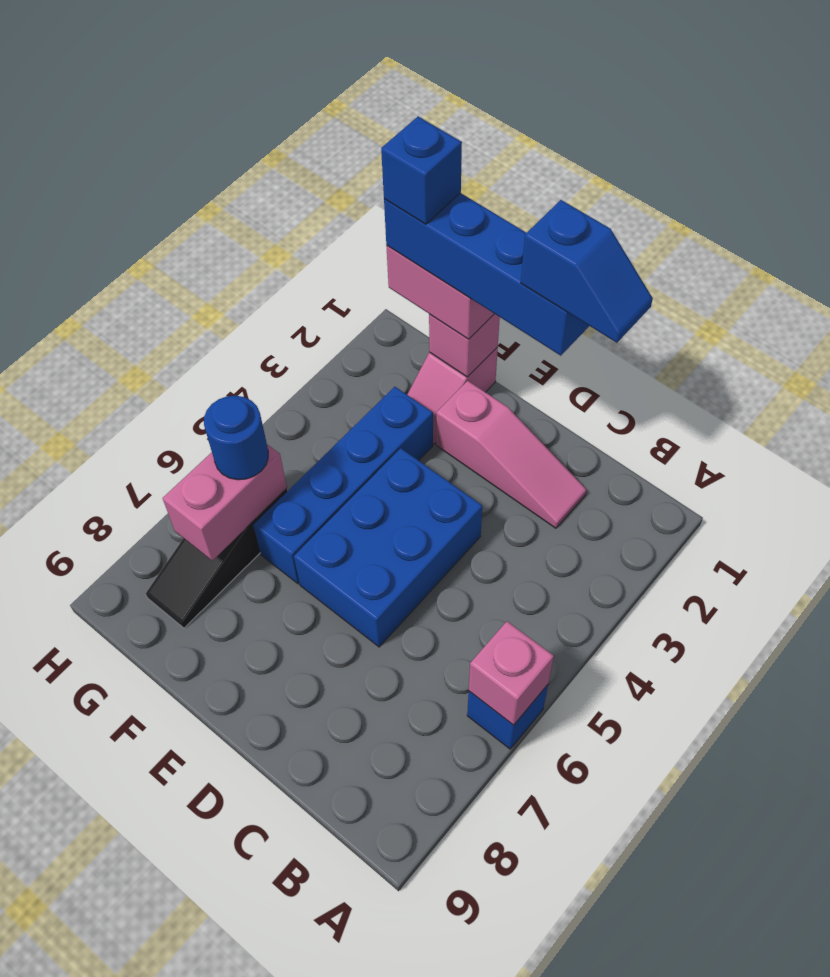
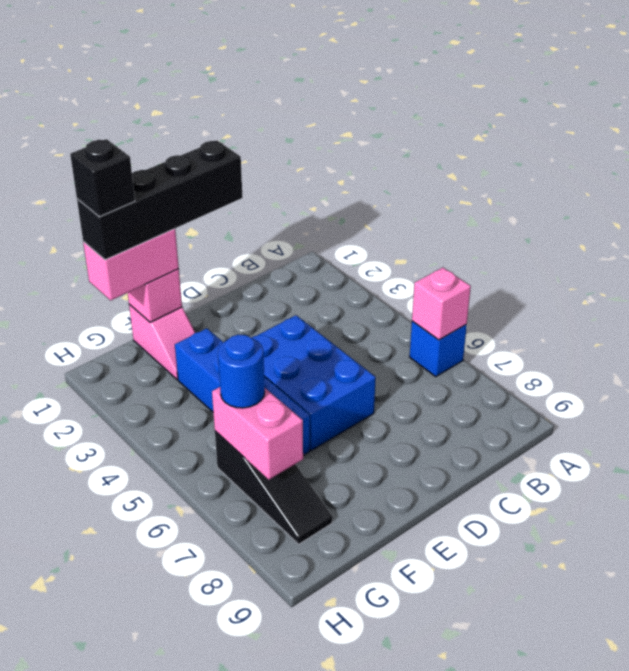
blue 1x2 slope [521,200,653,343] -> none
pink 1x3 slope [436,381,587,528] -> none
blue 1x4 brick [384,193,589,356] -> black 1x4 brick [77,140,243,260]
blue 1x1 brick [381,117,462,224] -> black 1x1 brick [70,139,135,217]

